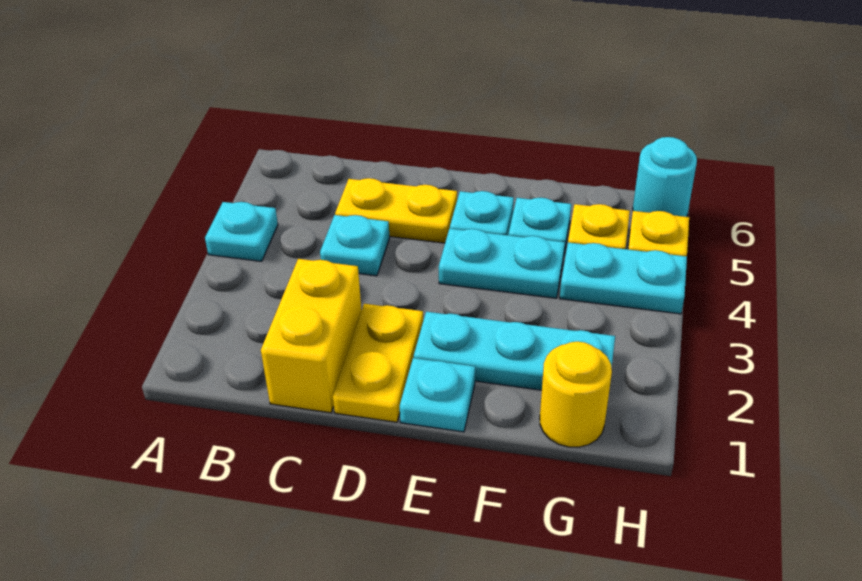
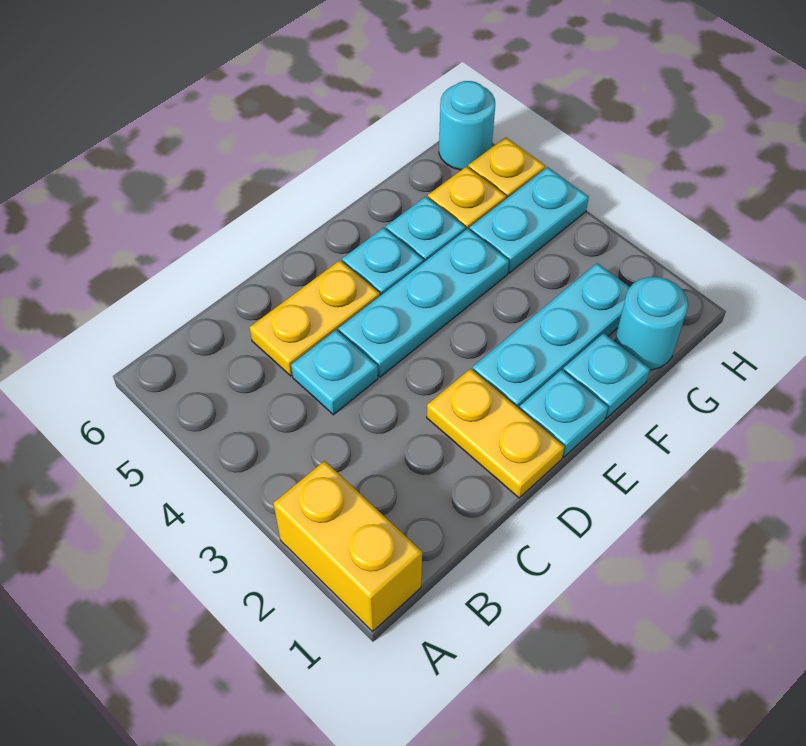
cyan 1x1 plate [205,202,278,261] -> cyan 1x1 plate moved to [563,333,650,418]
yellow 1x2 brick [261,259,362,413] -> yellow 1x2 brick moved to [273,461,422,631]
cyan 1x2 plate [439,229,565,298] -> cyan 1x3 plate [338,229,509,377]
yellow 1x1 round brick [540,341,612,447] -> cyan 1x1 round brick [615,277,688,370]

